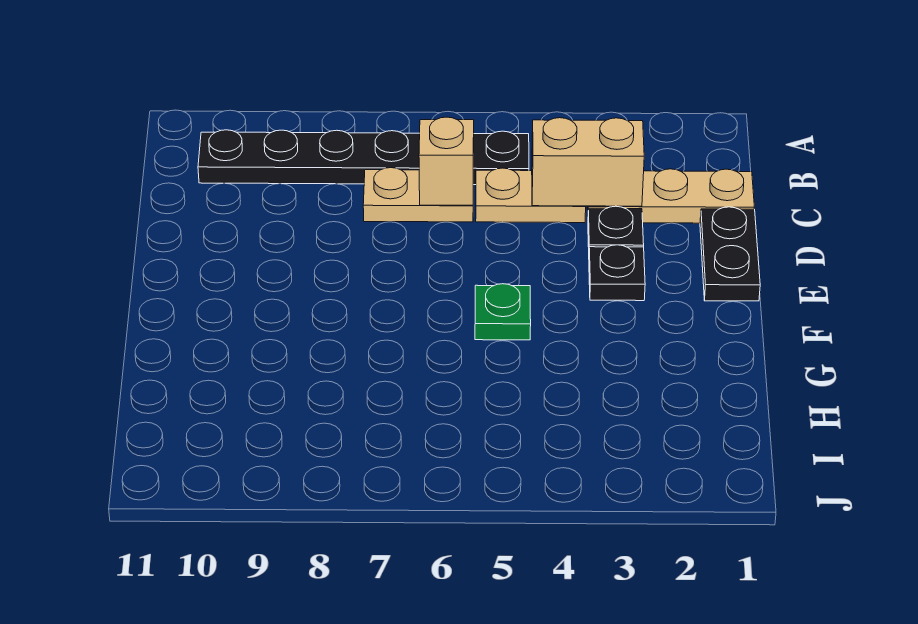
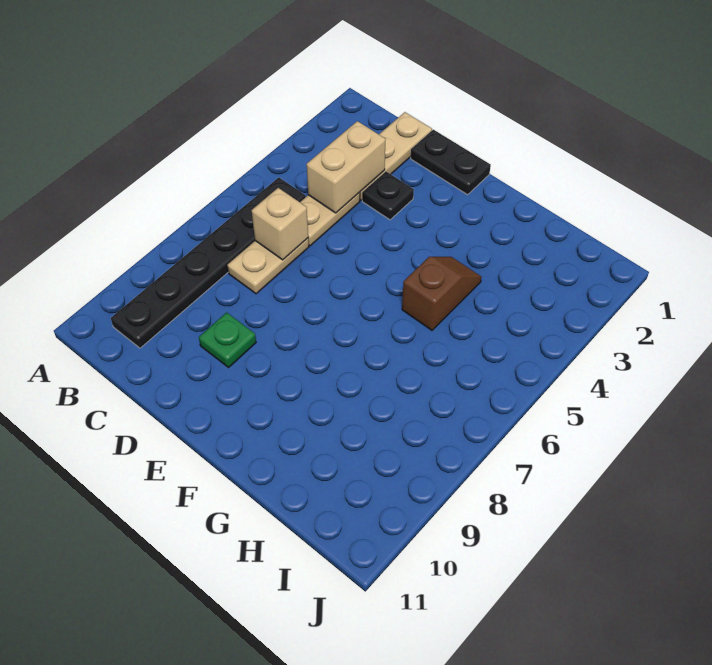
black 1x1 plate [589,245,645,301] -> none
green 1x1 plate [475,284,531,340] -> green 1x1 plate moved to [199,312,256,367]
none -> brown 1x2 slope [402,257,481,330]

